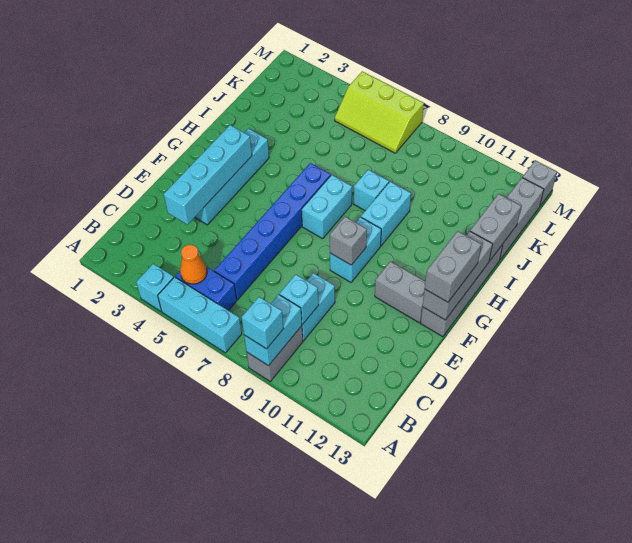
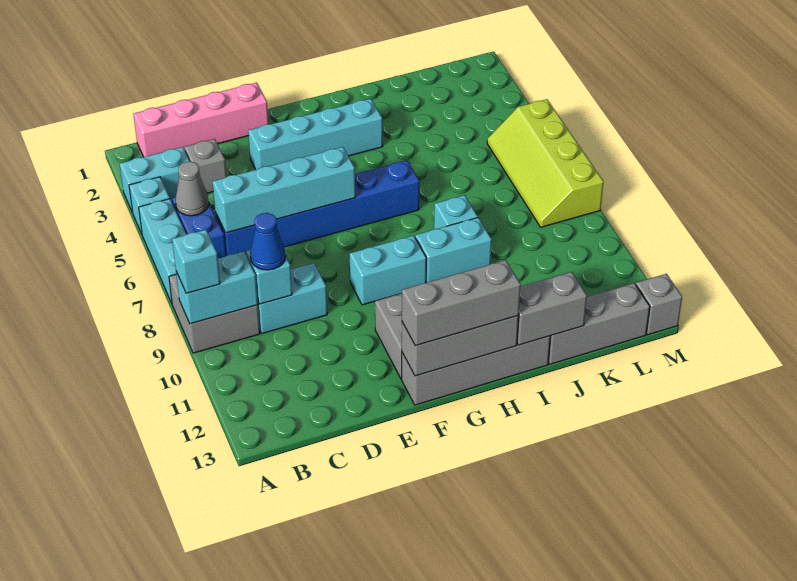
grey 1x2 brick [247,326,303,381] -> grey 2x2 brick [169,275,260,353]
none -> pink 1x4 brick [133,83,268,157]
orange 1x1 cone [180,245,207,284] -> grey 1x1 cone [175,162,209,216]
none -> blue 1x1 cone [250,213,286,270]
cyan 1x4 brick [164,125,252,225] -> cyan 1x4 brick moved to [212,147,355,233]
grey 1x1 brick [330,217,367,265] -> grey 1x1 brick moved to [185,139,226,193]
grey 1x2 brick [425,231,481,302] -> grey 1x3 brick [402,260,521,346]
cyan 1x2 brick [302,175,352,239] -> cyan 1x2 brick moved to [120,147,190,213]
lime 2x3 slope [335,71,424,153] -> lime 2x4 slope [487,99,603,227]

